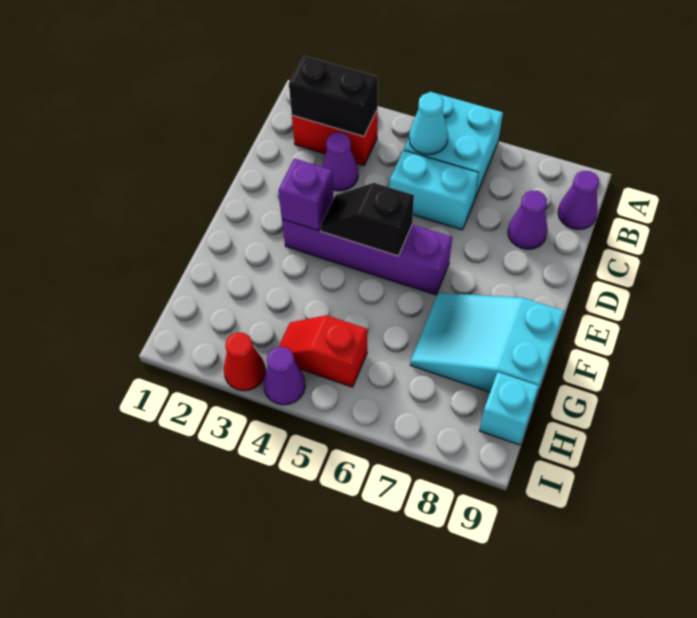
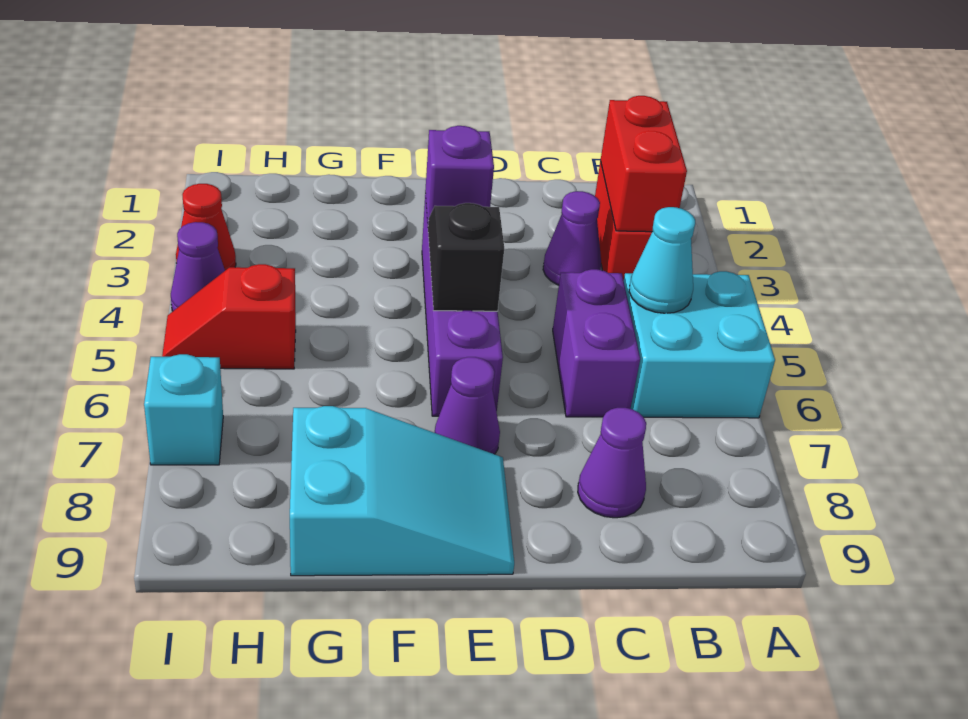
black 1x2 brick [289,56,378,136] -> red 1x2 brick [601,96,687,232]
purple 1x1 cone [558,171,599,230] -> purple 1x1 cone moved to [434,357,500,454]
cyan 1x2 brick [390,150,478,230] -> purple 1x2 brick [553,269,640,417]
cyan 2x3 slope [410,293,564,393] -> cyan 2x3 slope turned to [290,406,514,576]
red 1x2 slope [278,315,367,387] -> red 1x2 slope turned to [162,264,296,369]
cyan 1x1 brick [479,372,539,445] -> cyan 1x1 brick moved to [144,354,223,465]

